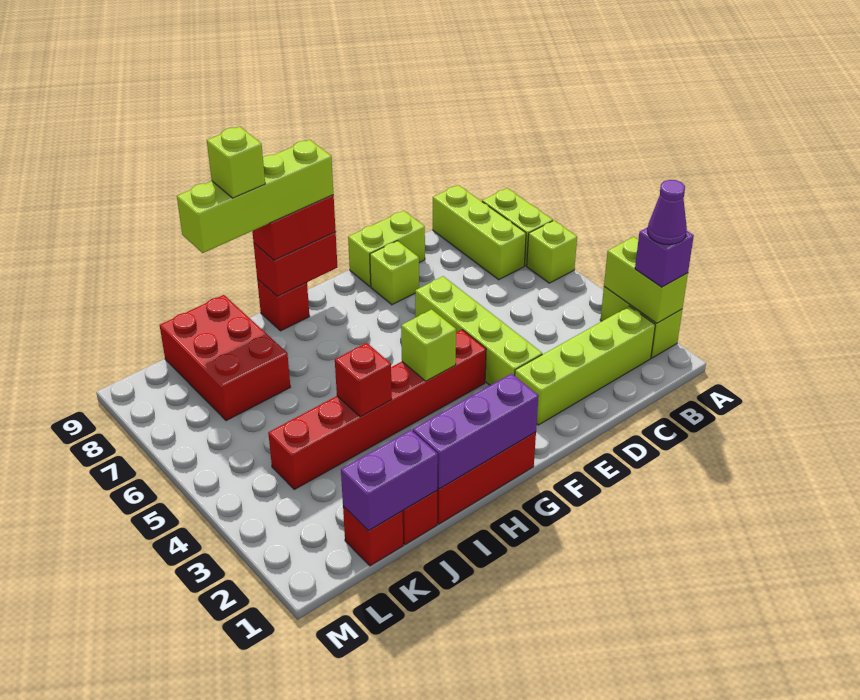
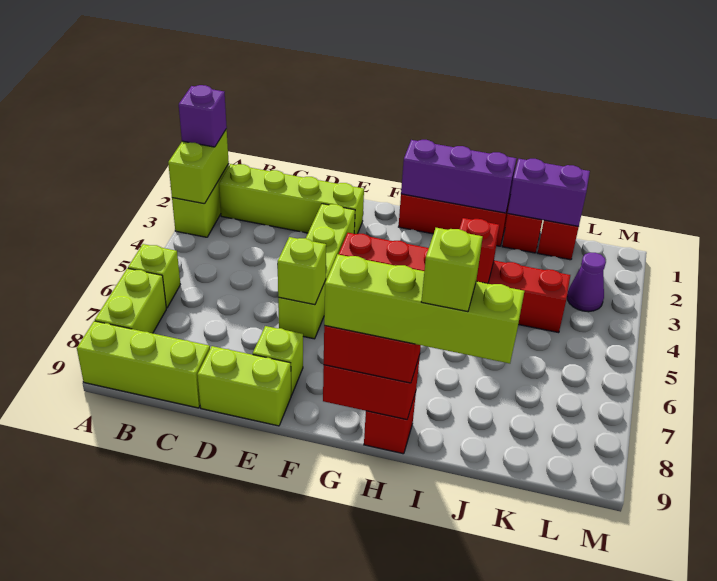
purple 1x1 cone [648,180,687,245] -> purple 1x1 cone moved to [567,253,606,312]
lime 1x3 brick [433,185,526,280] -> lime 1x3 brick turned to [77,321,210,408]
lime 1x1 brick [401,309,456,381] -> lime 1x1 brick moved to [278,237,326,305]
red 2x3 brick [160,295,290,421] -> none

